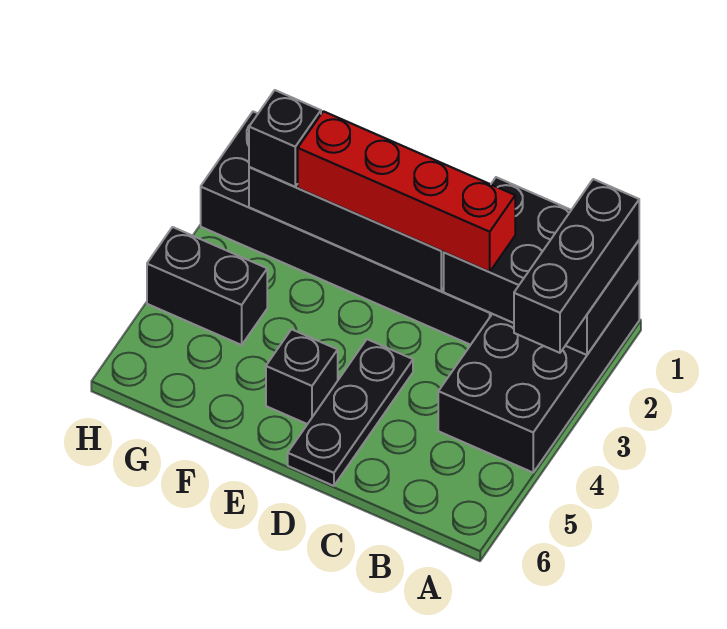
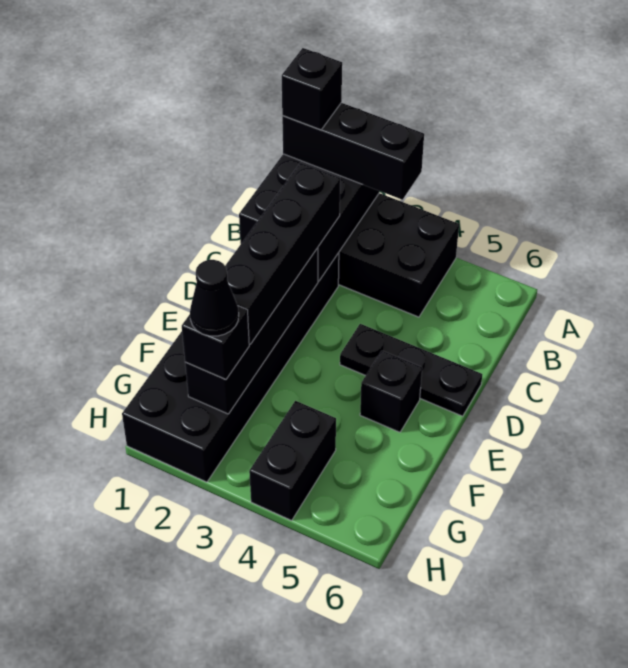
none -> black 1x1 brick [282,48,342,130]
red 1x4 brick [298,111,515,272] -> black 1x4 brick [225,163,340,344]
none -> black 1x1 cone [190,260,239,336]

